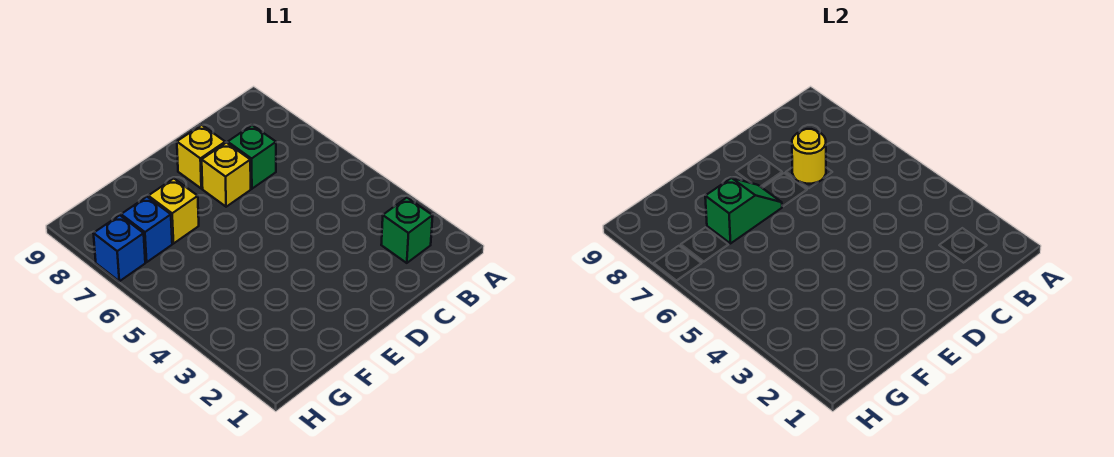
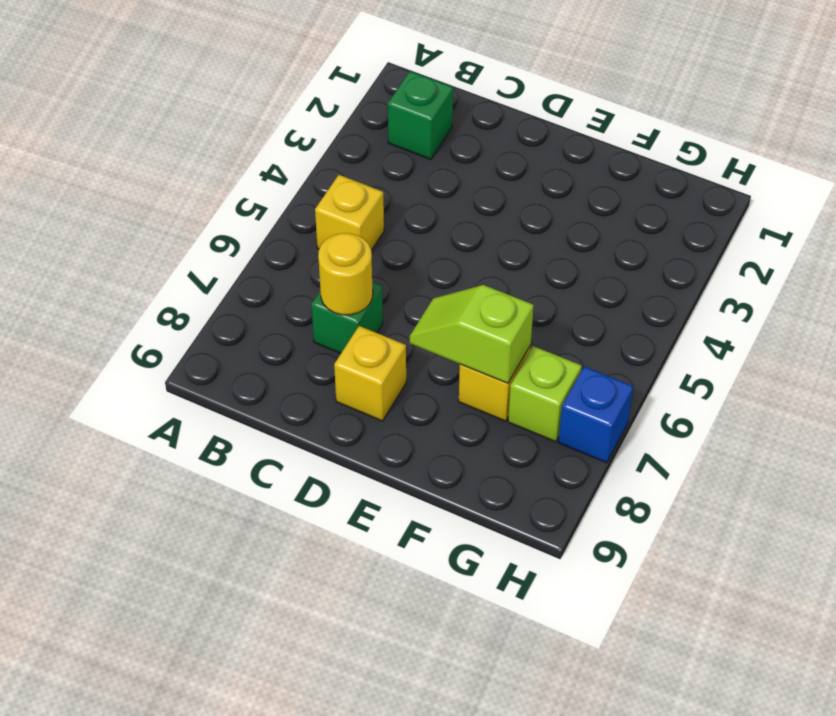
yellow 1x1 brick [202,143,251,207] -> yellow 1x1 brick moved to [315,175,384,250]
green 1x2 slope [705,178,782,243] -> lime 1x2 slope [410,285,534,383]
blue 1x1 brick [121,197,172,262] -> lime 1x1 brick [508,346,582,442]

